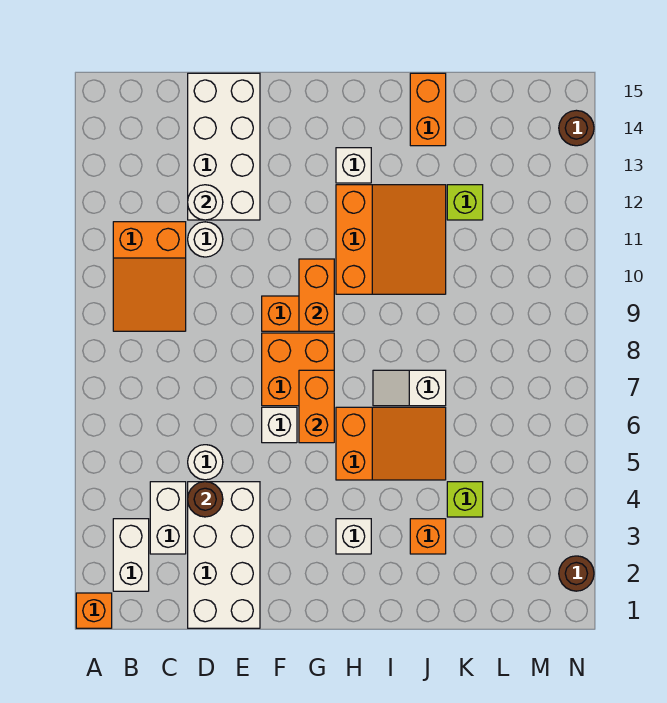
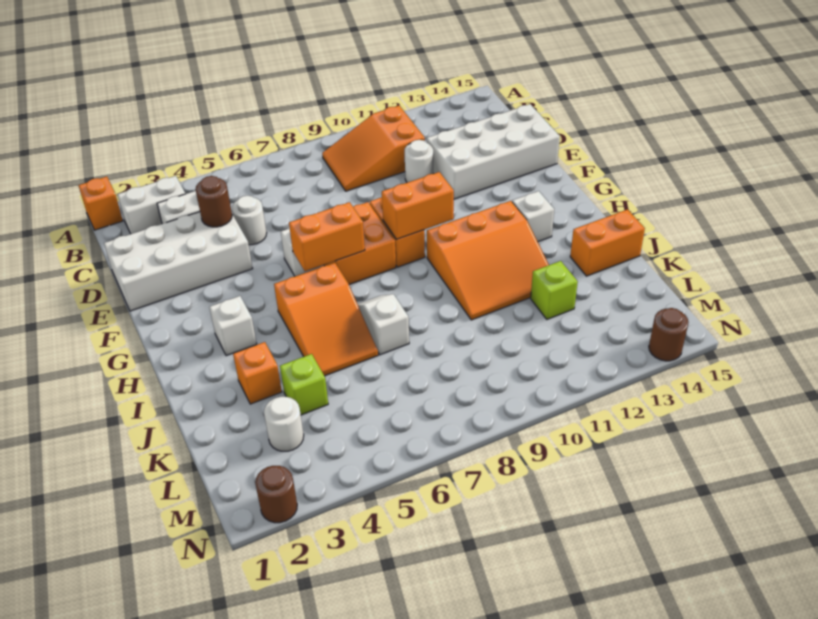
white 1x1 round brick [188,185,223,220] -> white 1x1 round brick moved to [264,397,304,451]

